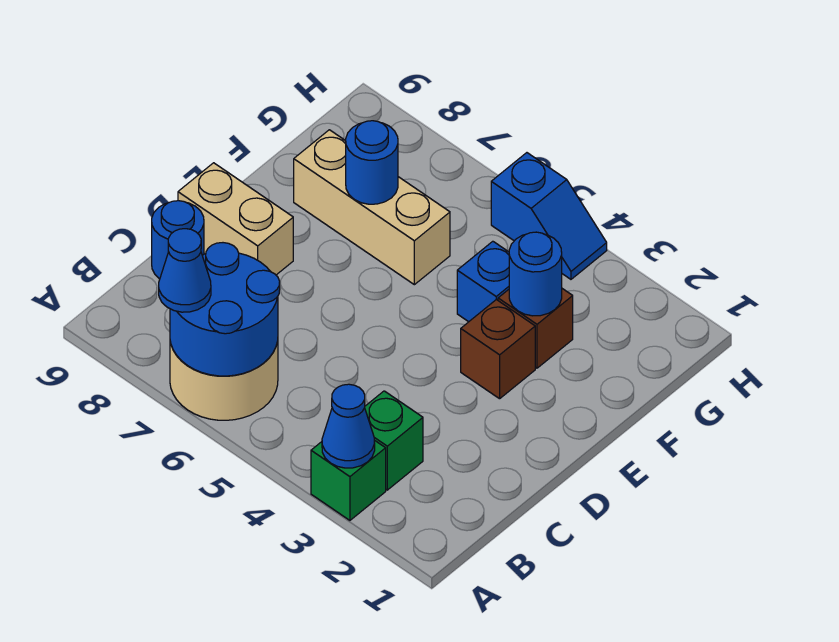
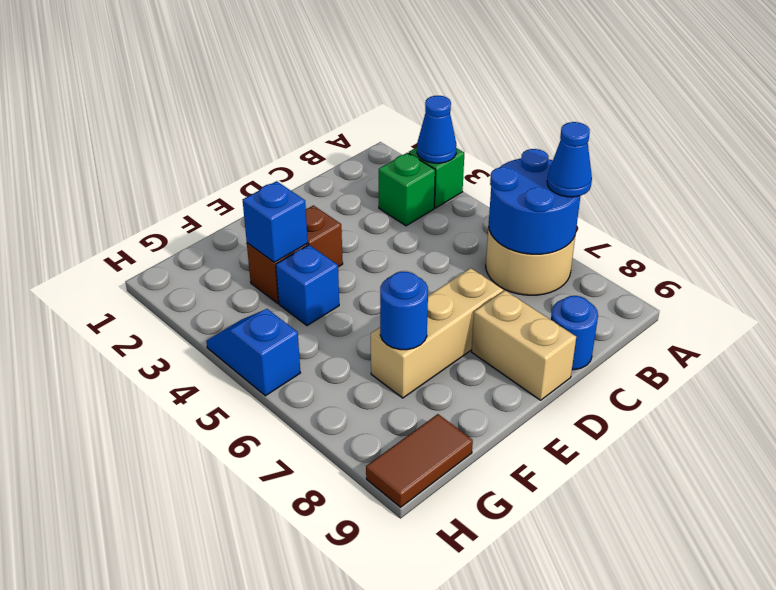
blue 1x1 round brick [509,232,562,316] -> blue 1x1 brick [243,181,308,262]
tan 1x3 brick [294,130,450,285] -> tan 1x3 brick turned to [371,268,503,398]
none -> brown 1x2 tile [366,414,473,507]

